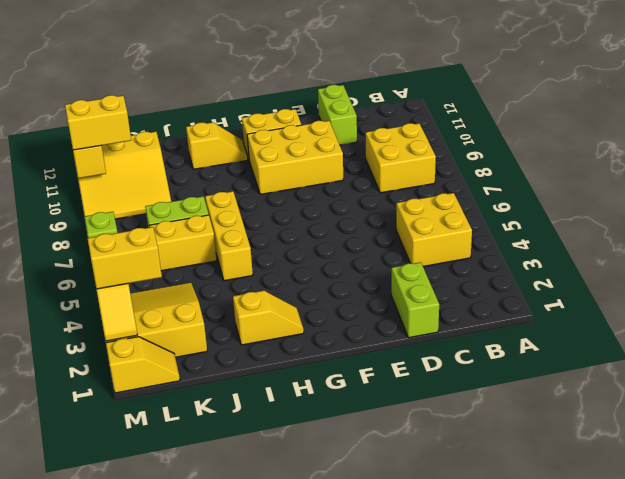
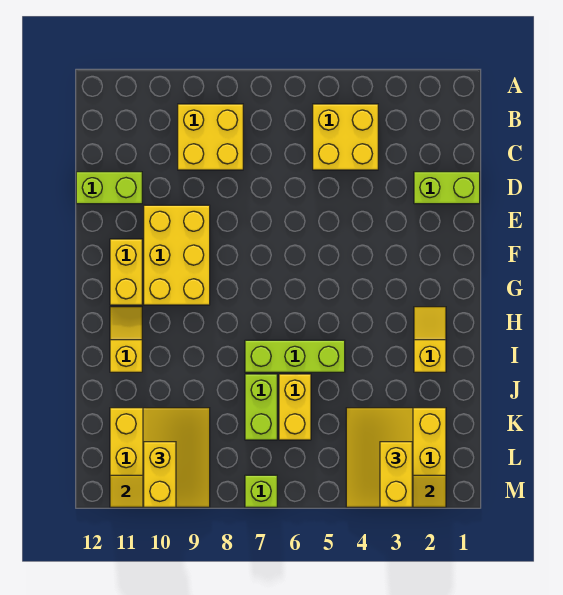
yellow 1x3 brick [205,191,253,281] -> lime 1x3 brick [245,340,345,372]
yellow 1x2 slope [106,337,180,393] -> none

